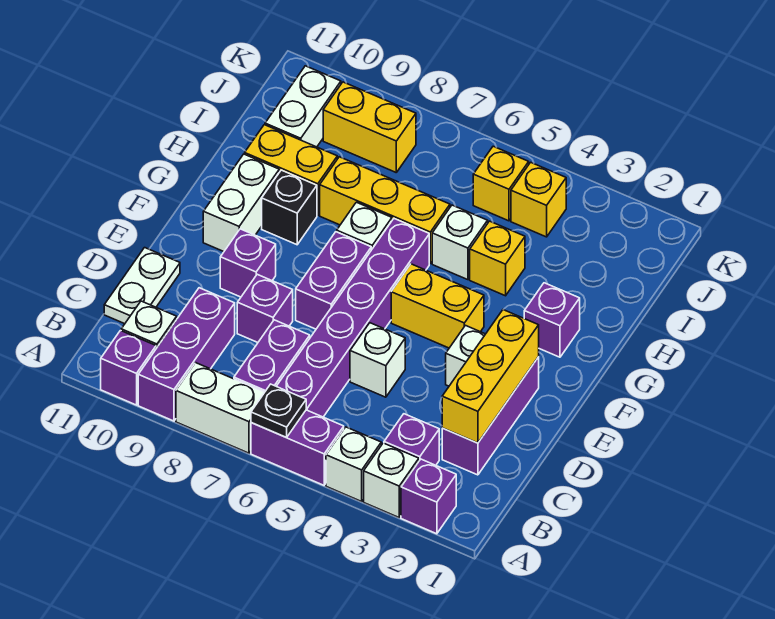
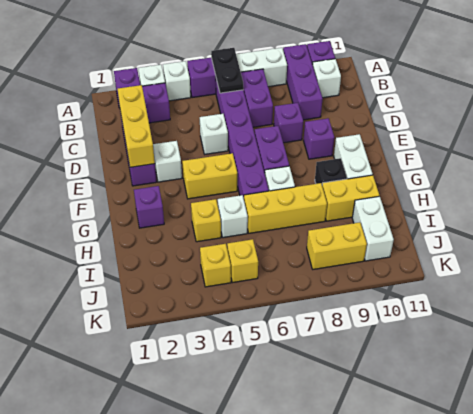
black 1x1 plate [251,384,306,437] -> black 1x2 plate [211,48,243,93]
white 1x2 plate [104,248,180,324] -> none

